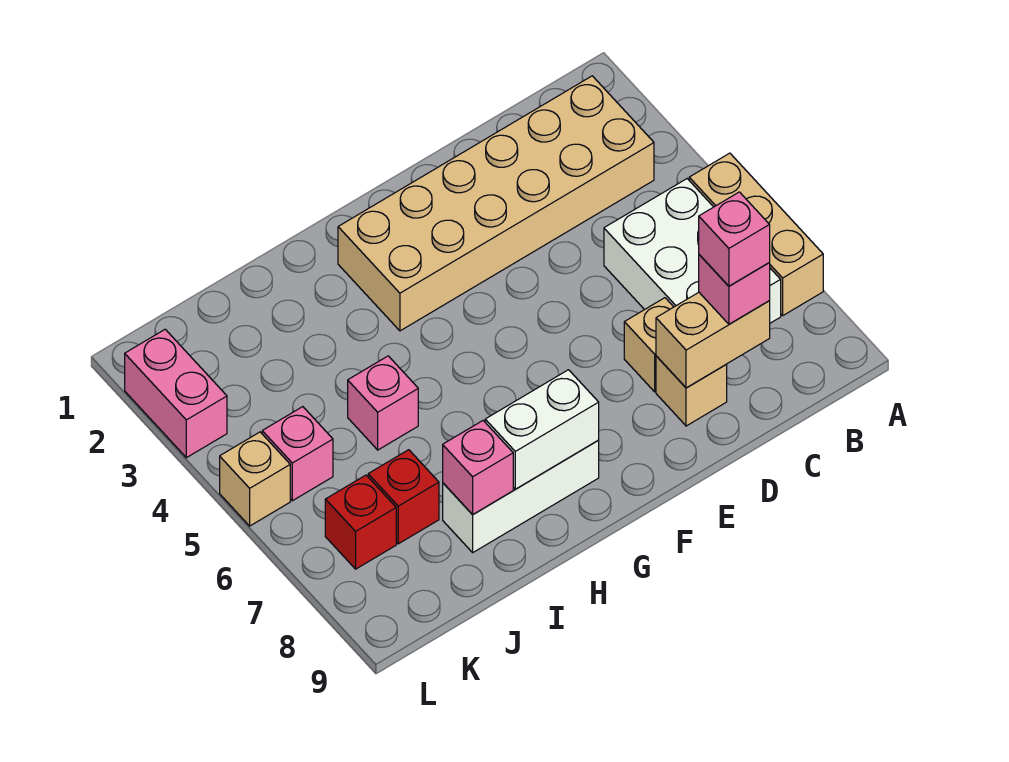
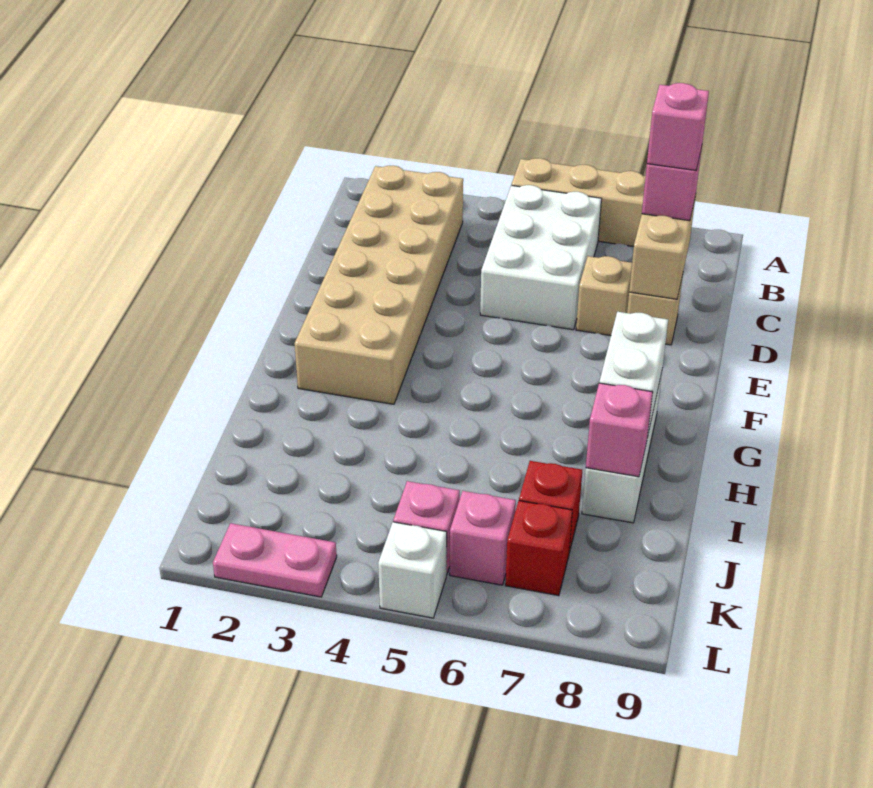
white 2x3 brick [604,179,781,323] -> white 2x3 brick turned to [480,185,601,330]
pink 1x1 brick [348,356,418,450] -> pink 1x1 brick moved to [450,491,516,585]
pink 1x2 brick [125,329,227,458] -> pink 1x2 plate [213,523,337,597]
tan 1x1 brick [220,432,290,526] -> white 1x1 brick [378,522,447,618]

